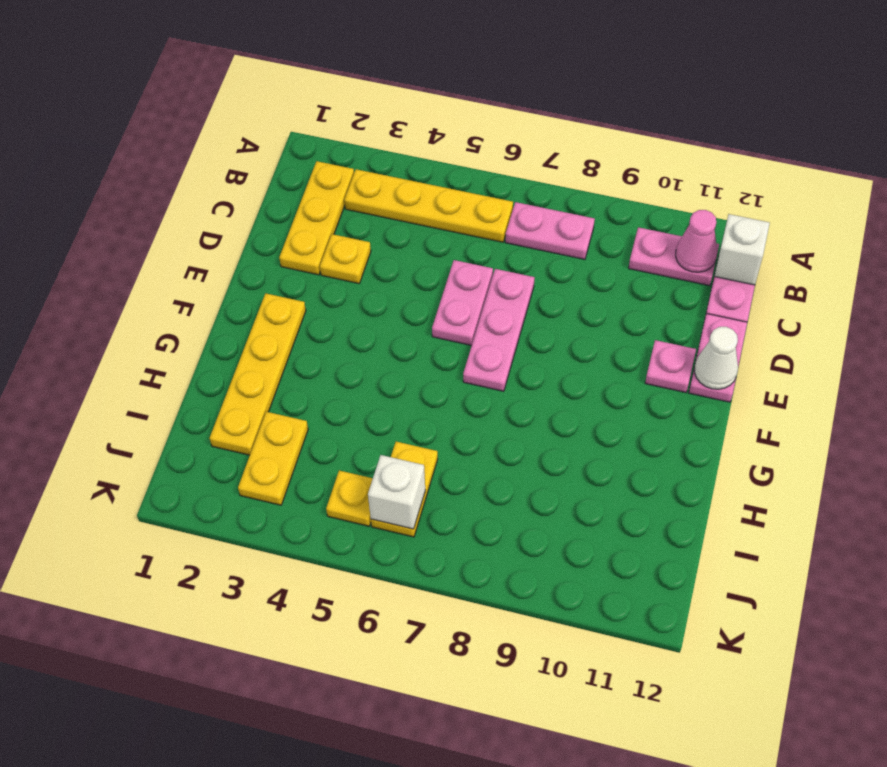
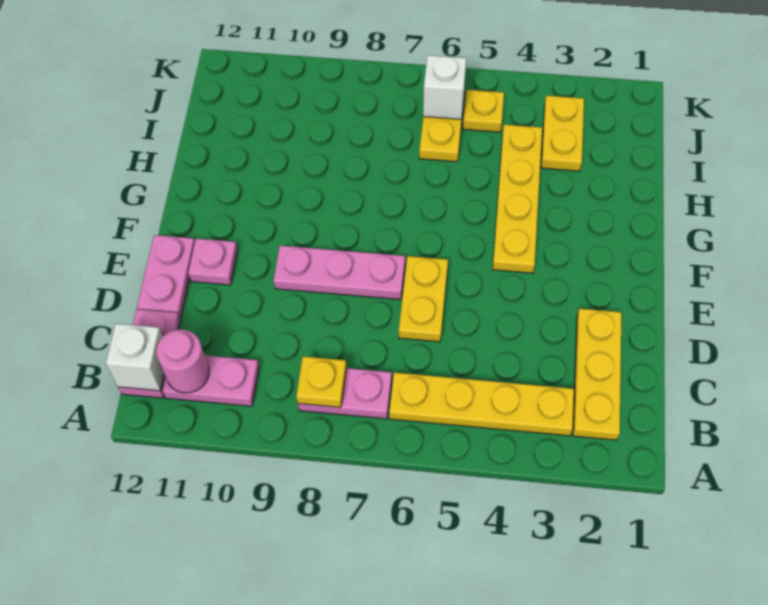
pink 1x1 cone [676,210,717,272] -> pink 1x1 round brick [156,330,209,393]
yellow 1x1 plate [320,234,371,283] -> yellow 1x1 plate moved to [296,357,347,407]
pink 1x2 plate [432,260,493,346] -> yellow 1x2 plate [399,256,448,342]
pink 1x3 plate [463,269,535,391] -> pink 1x3 plate turned to [274,246,405,300]
white 1x1 cone [694,327,738,389] -> none
yellow 1x4 plate [210,293,306,455] -> yellow 1x4 plate moved to [492,125,542,273]

